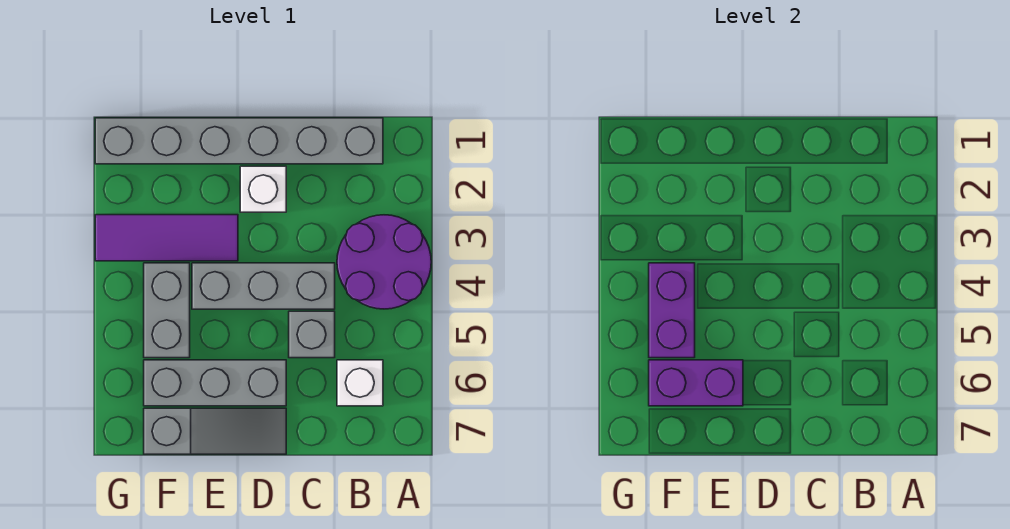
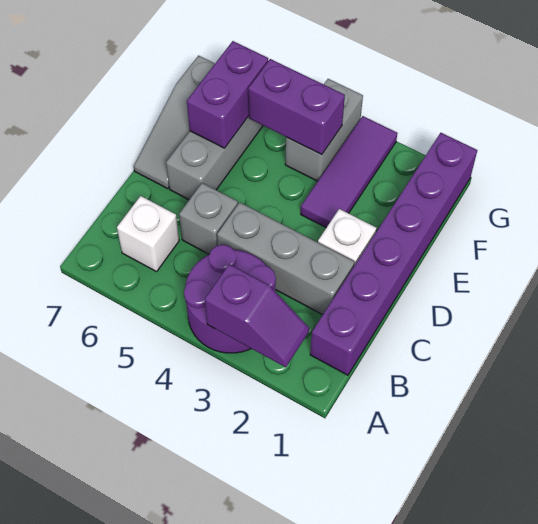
none -> purple 1x2 slope [205,264,309,367]
grey 1x6 brick [95,118,383,164] -> purple 1x6 brick [310,133,477,375]
grey 1x3 brick [192,263,335,309] -> grey 1x3 brick turned to [217,202,355,315]
grey 1x2 brick [144,263,190,358] -> grey 1x2 brick turned to [285,79,363,181]

